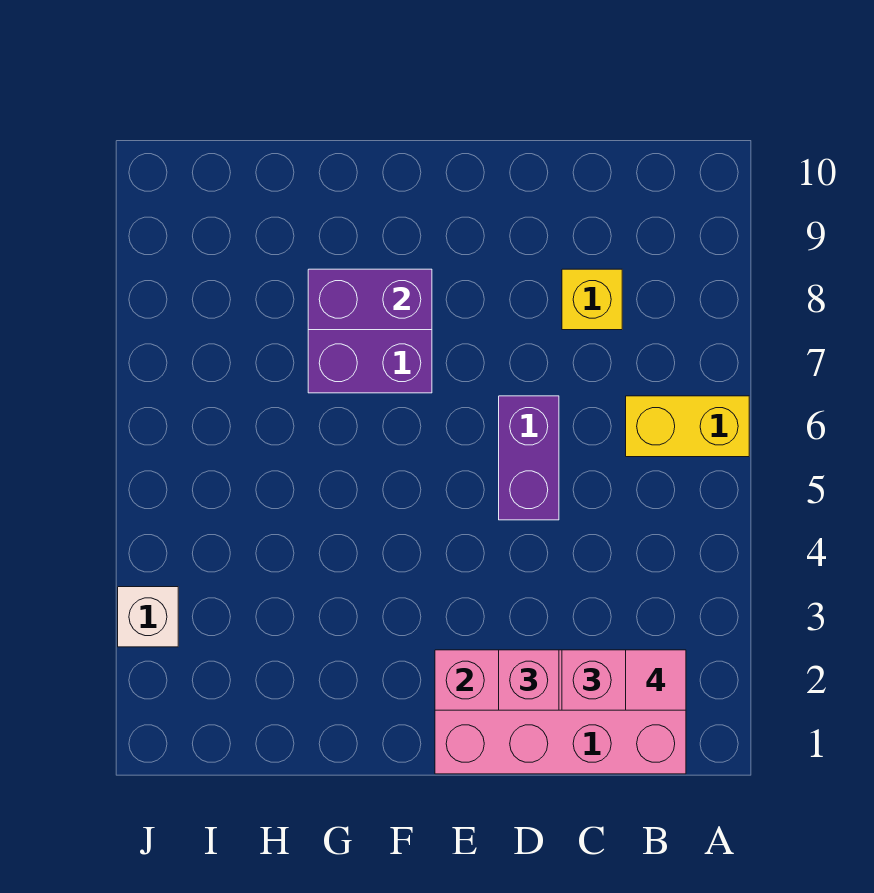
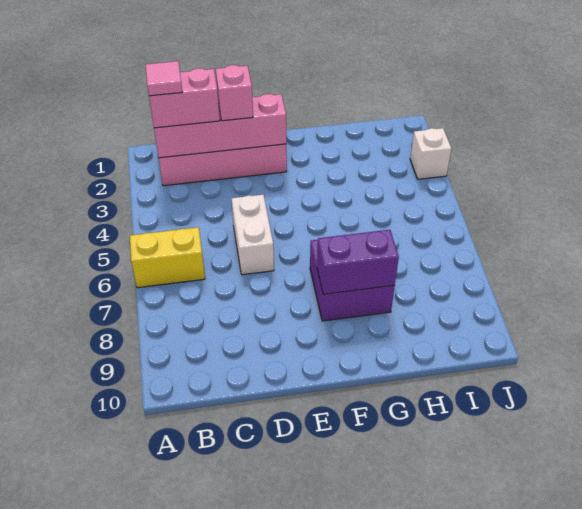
yellow 1x1 brick [562,269,622,330] -> none
purple 1x2 brick [499,396,559,520] -> white 1x2 brick [231,195,274,275]

